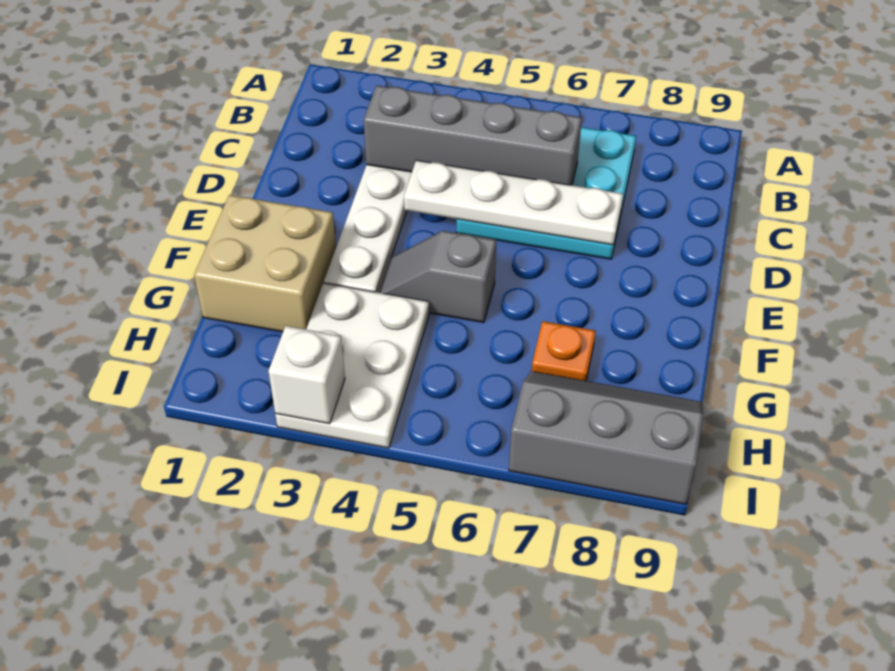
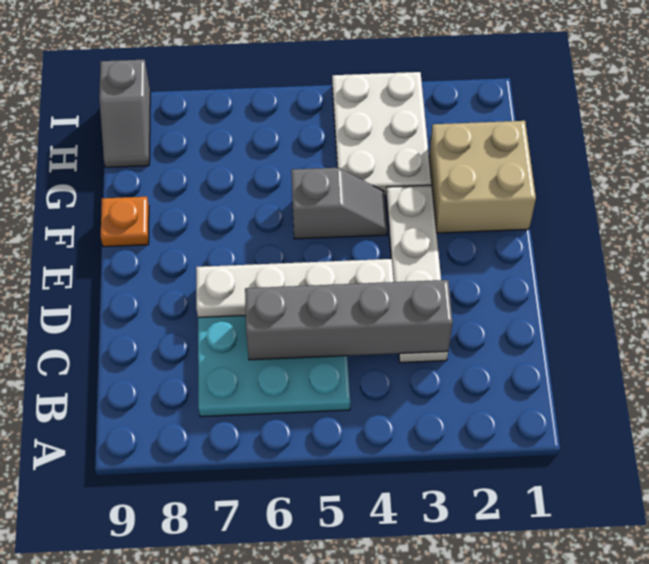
orange 1x1 plate [532,321,596,381] -> orange 1x1 plate moved to [101,197,149,247]
grey 2x3 slope [509,371,703,504] -> grey 1x2 slope [99,60,150,167]
white 1x1 brick [269,326,345,424] -> none

